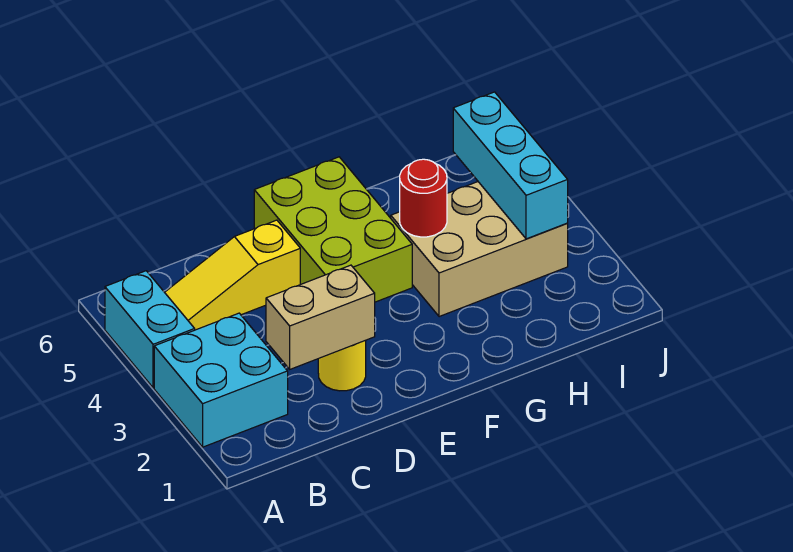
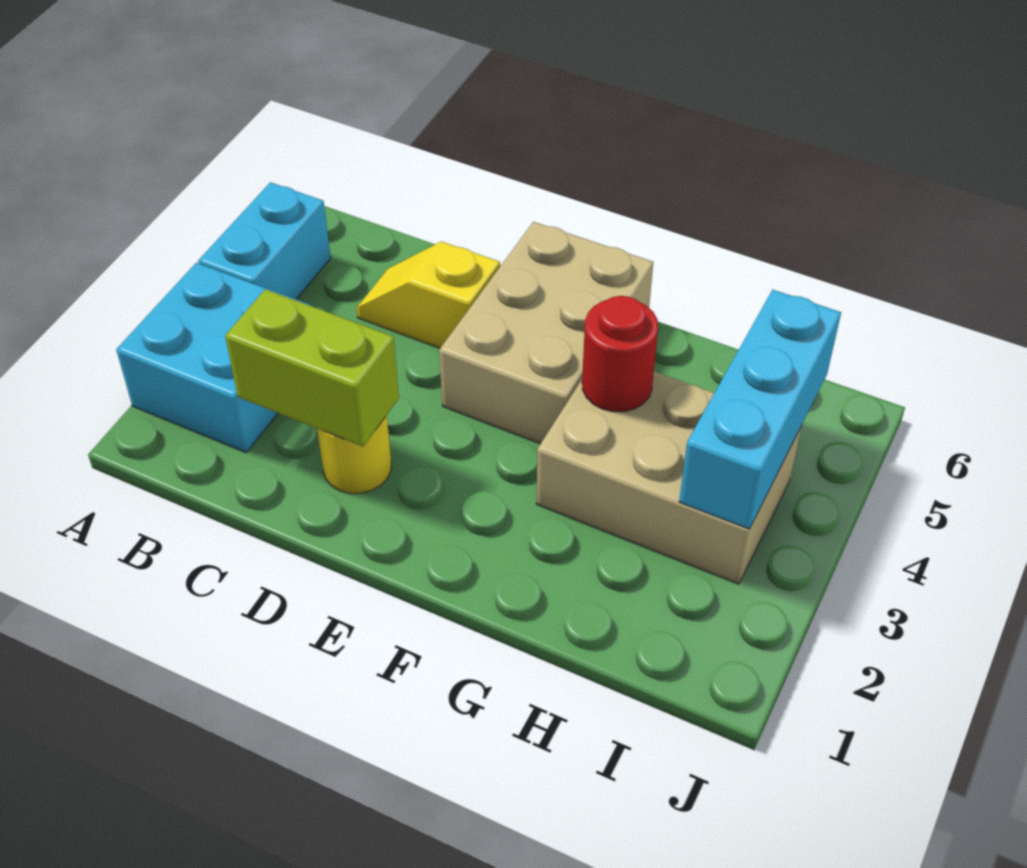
yellow 1x3 slope [165,220,300,330] -> yellow 1x2 slope [357,241,500,348]
tan 1x2 brick [266,265,375,369] -> lime 1x2 brick [225,289,399,447]
lime 2x3 brick [254,157,412,302] -> tan 2x3 brick [439,222,653,444]

